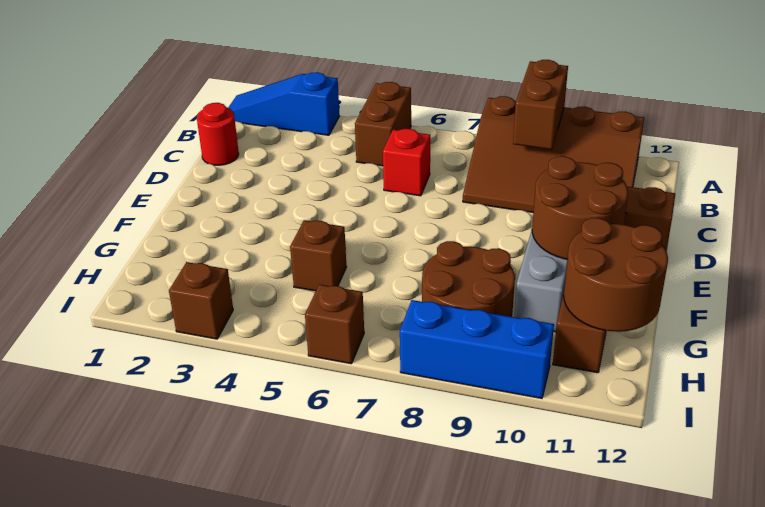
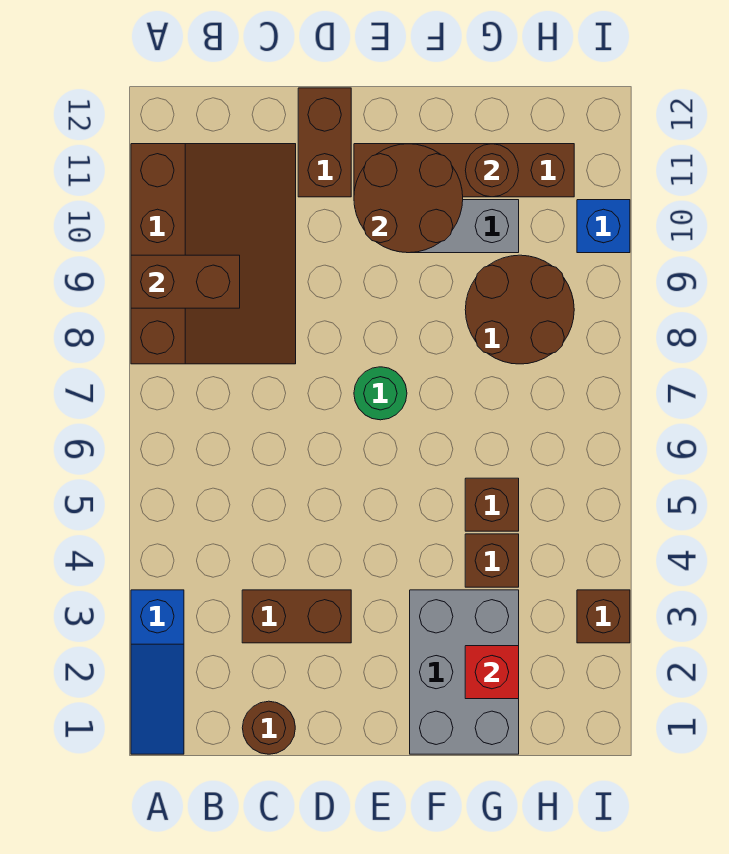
brown 1x2 brick [355,82,411,166] -> brown 1x2 brick moved to [242,590,351,643]
red 1x1 round brick [197,103,239,165] -> brown 1x1 round brick [242,701,295,754]
red 1x1 brick [383,129,430,196] -> red 1x1 brick moved to [465,646,519,699]
none -> green 1x1 round brick [354,367,407,420]
none -> grey 2x3 brick [410,590,519,754]
brown 2x2 round brick [564,218,668,332] -> brown 1x1 round brick [465,144,518,197]
brown 1x1 brick [305,284,364,364] -> brown 1x1 brick moved to [465,534,519,587]
blue 1x3 brick [400,300,554,398] -> blue 1x1 brick [577,200,630,253]

